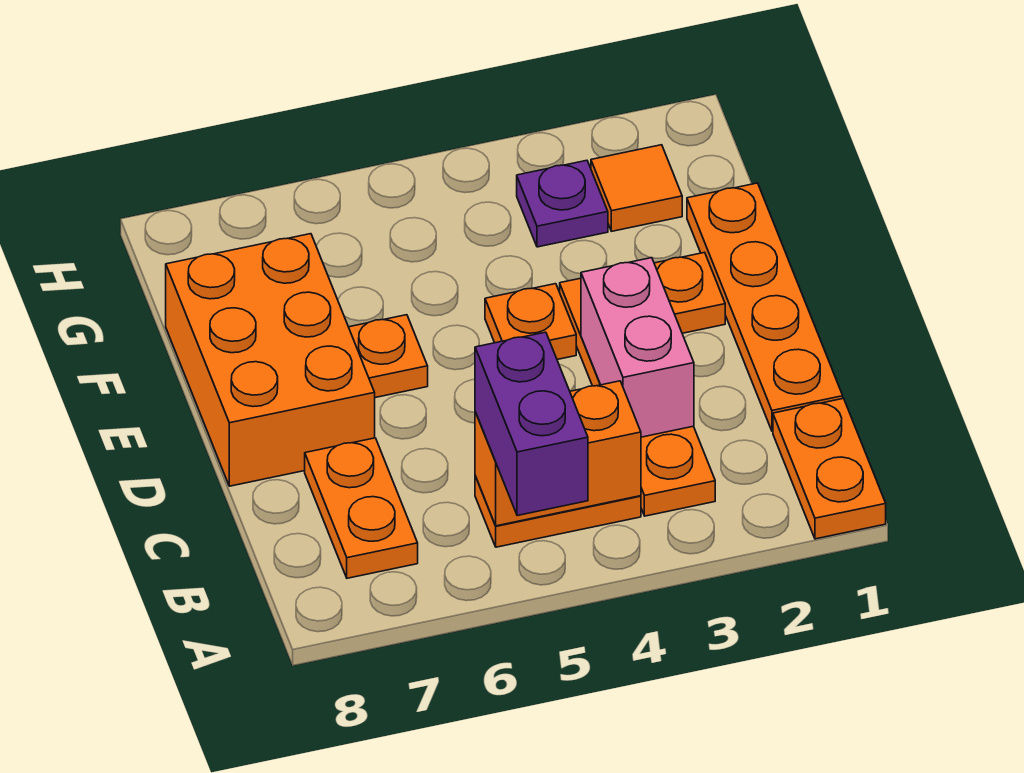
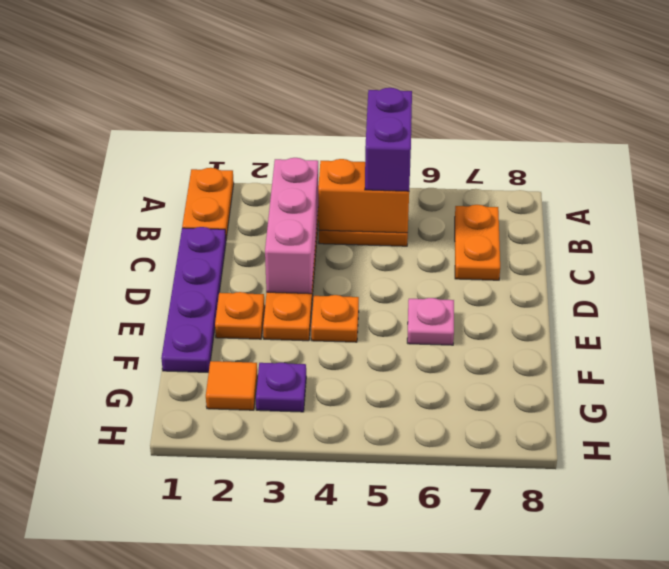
orange 1x4 plate [687,183,843,431] -> purple 1x4 plate [161,227,226,372]
pink 1x2 brick [581,258,694,437] -> pink 1x3 brick [265,158,318,294]
orange 2x3 brick [166,234,375,486] -> none
orange 1x1 plate [349,315,428,398] -> pink 1x1 plate [407,298,454,345]

